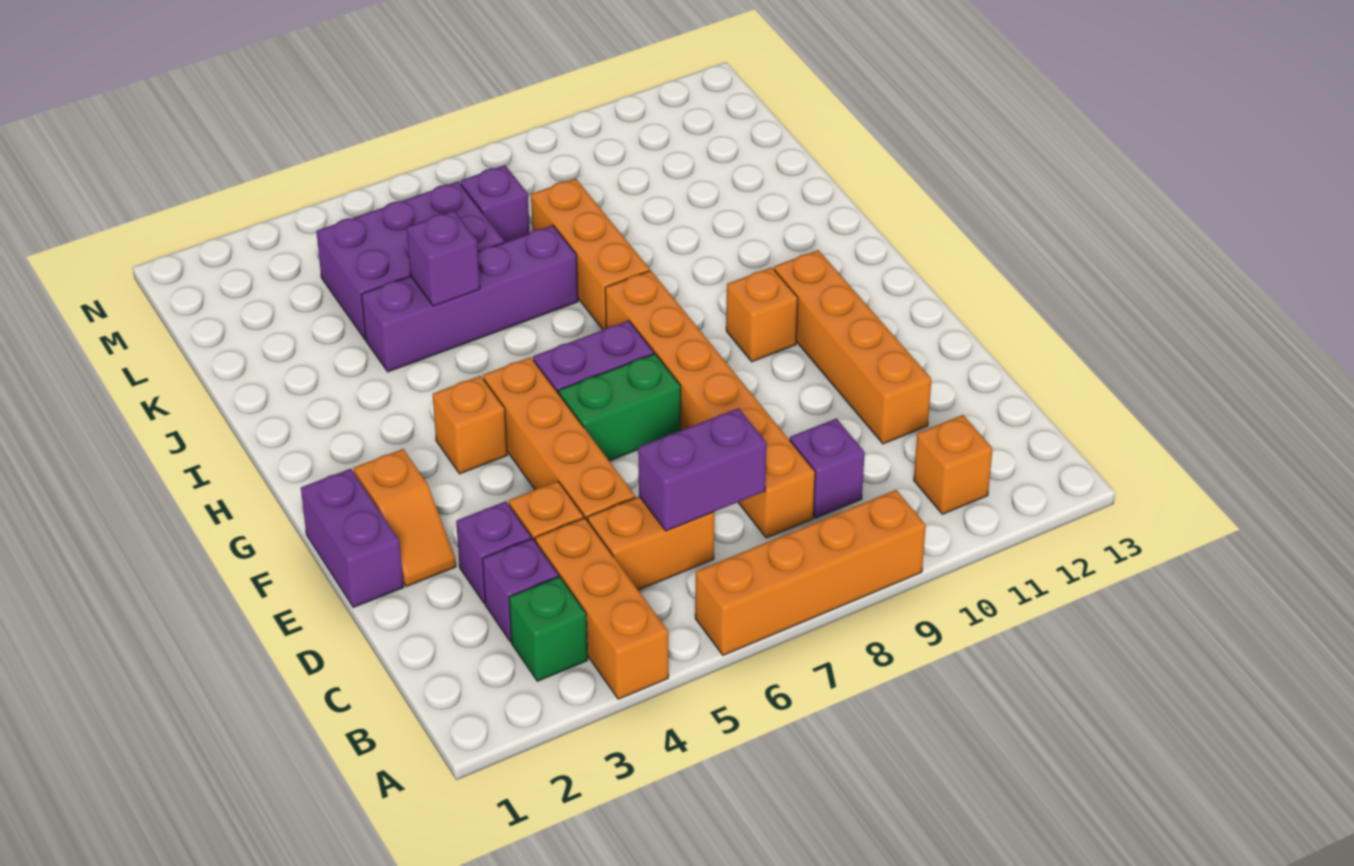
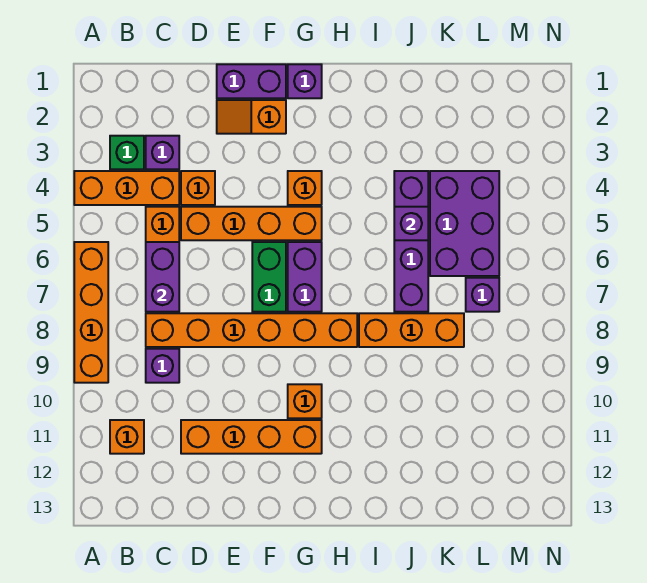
purple 1x1 brick [456,501,532,604] -> purple 1x1 brick moved to [288,64,322,98]

